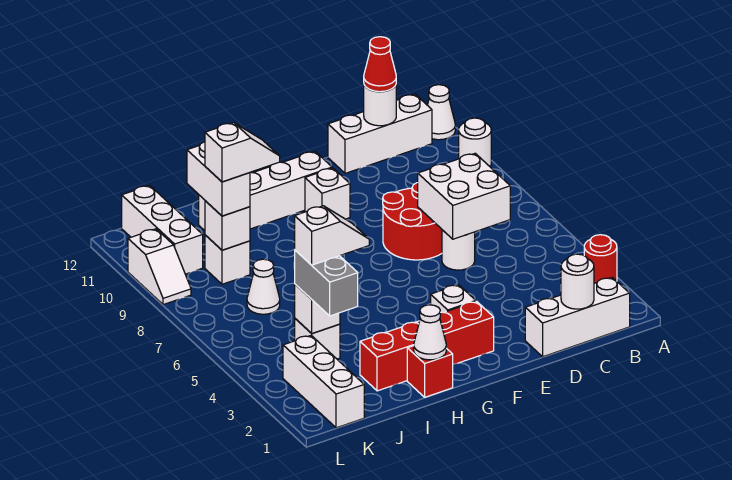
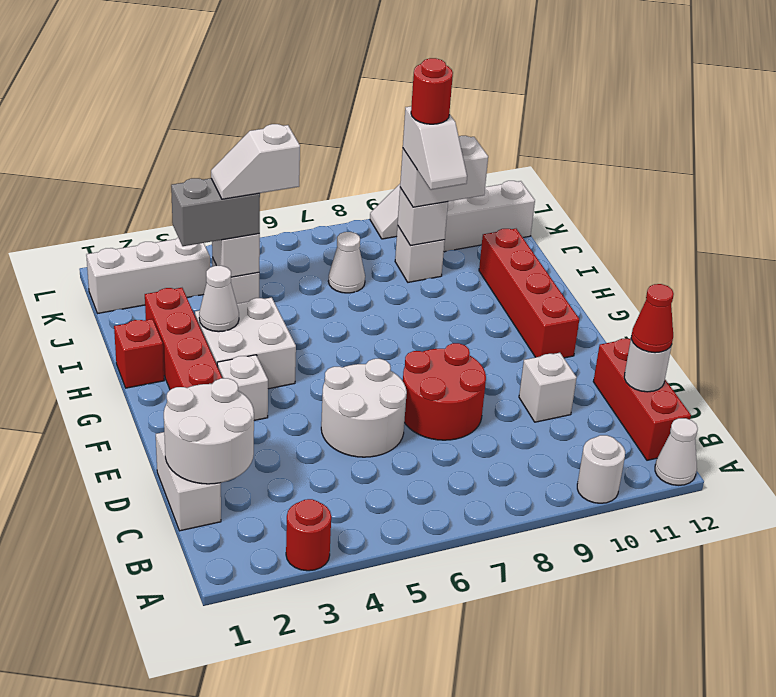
white 1x3 brick [525,277,630,357] -> white 1x2 brick [156,432,221,531]
white 1x3 brick [328,94,432,173] -> red 1x3 brick [593,338,691,460]
white 1x1 round brick [561,254,594,309] -> white 2x2 round brick [164,378,254,484]
white 2x2 brick [418,153,510,239] -> white 2x2 brick moved to [195,297,296,389]
white 1x1 round brick [442,230,475,270] -> white 2x2 round brick [321,359,407,457]
white 1x1 brick [305,168,350,219] -> white 1x1 brick moved to [519,353,577,422]
white 1x4 brick [199,151,332,231] -> red 1x4 brick [479,229,579,358]
white 1x1 cone [414,305,446,360] -> white 1x1 cone moved to [199,266,239,332]
white 1x2 slope [295,206,369,265] -> white 1x2 slope turned to [211,124,300,199]
none -> red 1x1 round brick [411,58,453,124]

